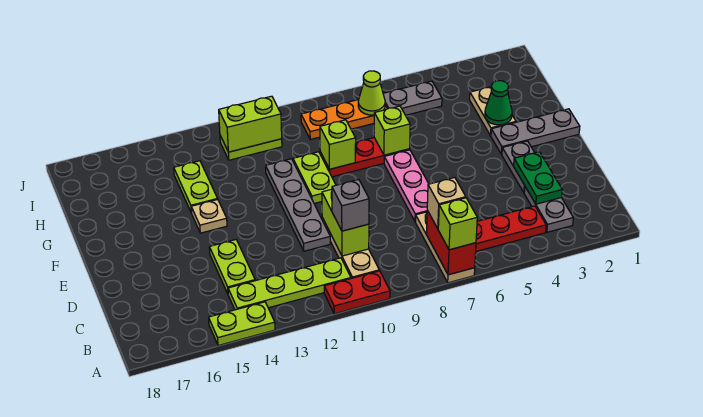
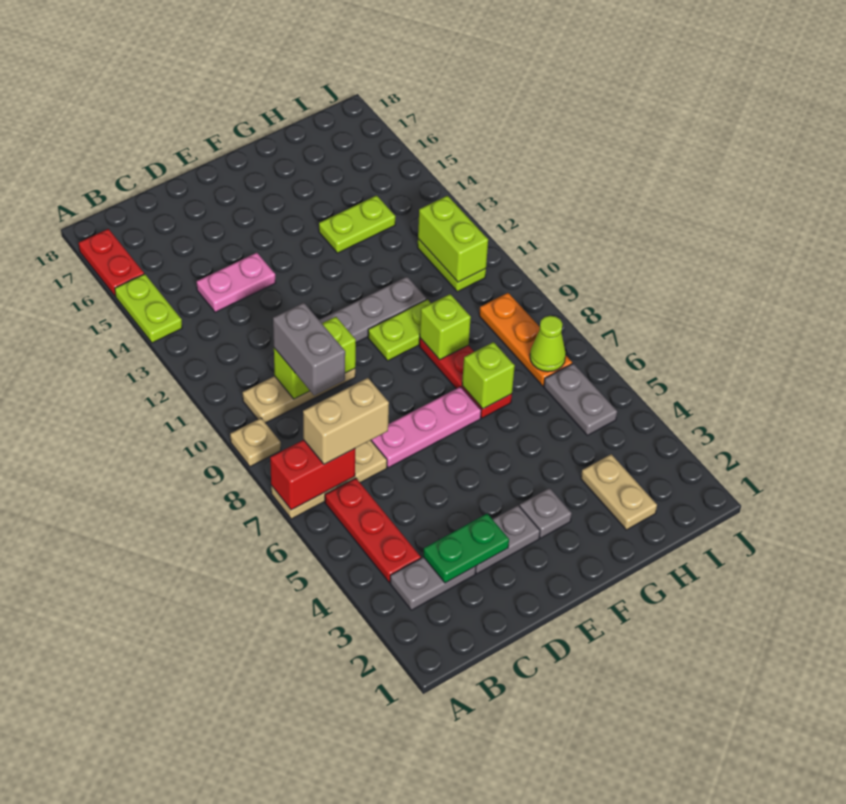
lime 1x1 brick [438,198,477,250] -> none
red 1x2 plate [324,271,390,314] -> red 1x2 plate moved to [79,229,144,296]
tan 1x1 brick [427,178,466,229] -> tan 1x2 brick [303,378,389,464]
lime 1x4 plate [228,258,351,310] -> none
grey 1x1 brick [332,180,369,231] -> grey 1x2 brick [273,303,345,396]
lime 1x2 plate [209,240,255,294] -> pink 1x2 plate [197,253,276,312]
grey 1x3 plate [491,109,580,155] -> grey 1x1 plate [520,488,572,538]
tan 1x1 plate [191,200,227,233] -> tan 1x1 plate moved to [230,418,281,467]
tan 1x2 plate [470,87,516,136] -> tan 1x2 plate turned to [581,454,657,530]
green 1x1 cone [485,81,512,125] -> none

